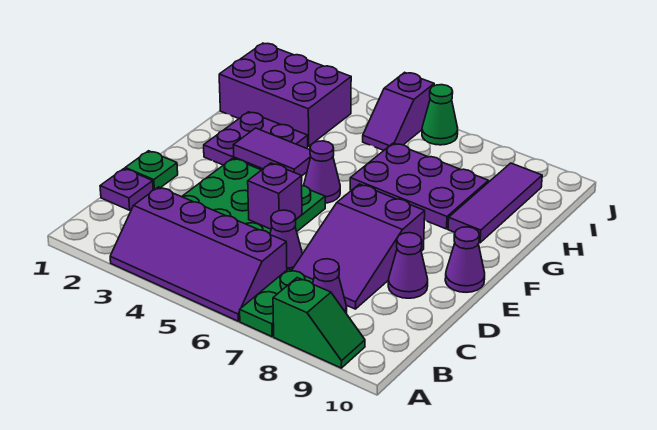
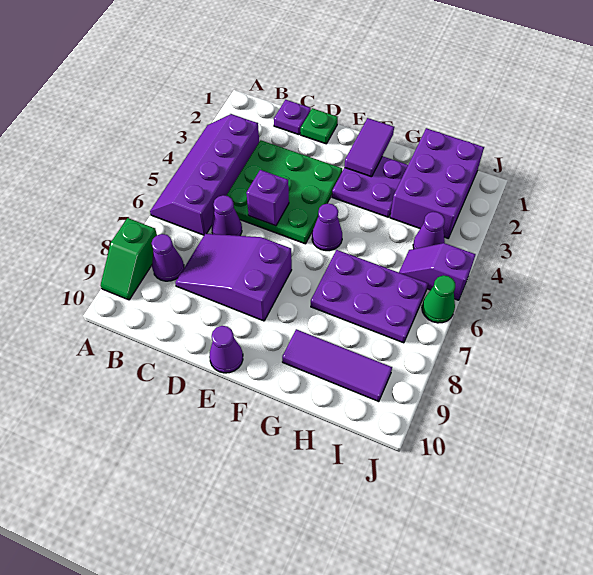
green 1x2 plate [240,269,313,337] -> none
purple 1x1 cone [388,233,428,298] -> purple 1x1 cone moved to [413,212,445,249]
purple 1x2 tile [233,128,311,176] -> purple 1x2 tile moved to [344,118,394,177]
purple 2x3 plate [350,143,488,229] -> purple 2x3 plate turned to [311,250,428,343]

